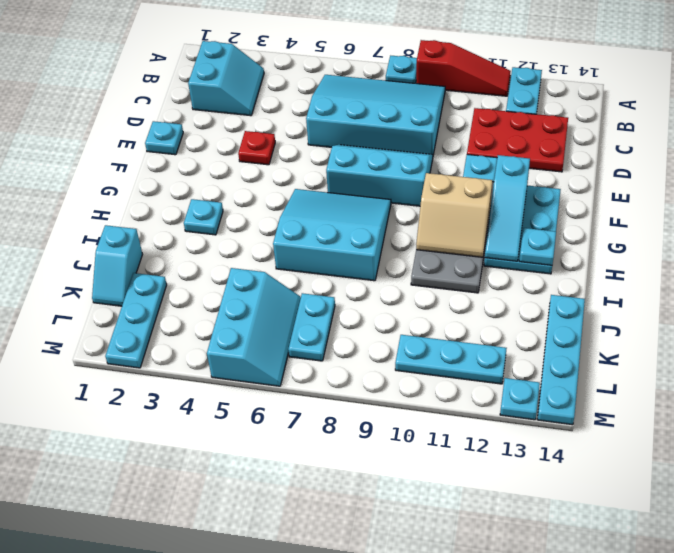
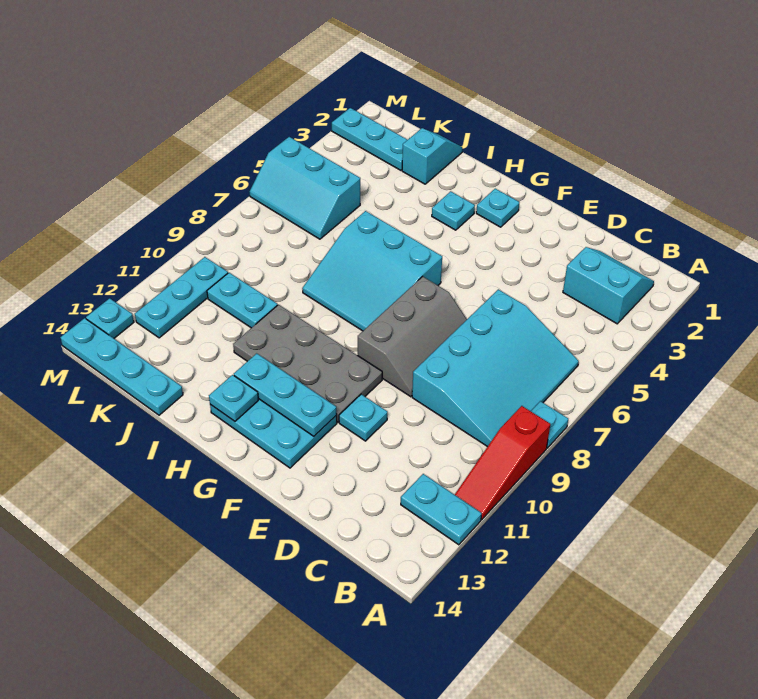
cyan 2x2 slope [188,41,264,116] -> cyan 2x2 slope turned to [563,247,654,324]
red 2x3 plate [467,108,568,172] -> none
cyan 1x1 plate [145,121,183,155] -> cyan 1x1 plate moved to [476,189,519,227]
red 1x1 plate [238,131,275,165] -> none
cyan 2x3 slope [326,145,433,206] -> grey 2x3 slope [358,276,467,397]
cyan 1x3 slope [485,155,530,261] -> cyan 1x3 plate [234,353,337,436]
cyan 3x3 slope [273,189,391,281] -> cyan 3x3 slope turned to [302,211,442,331]
tan 2x2 slope [416,173,492,257] -> none
cyan 1x2 slope [92,225,143,306] -> cyan 1x2 slope turned to [402,128,462,184]
cyan 1x2 plate [288,293,335,361] -> cyan 1x2 plate moved to [207,273,277,328]

